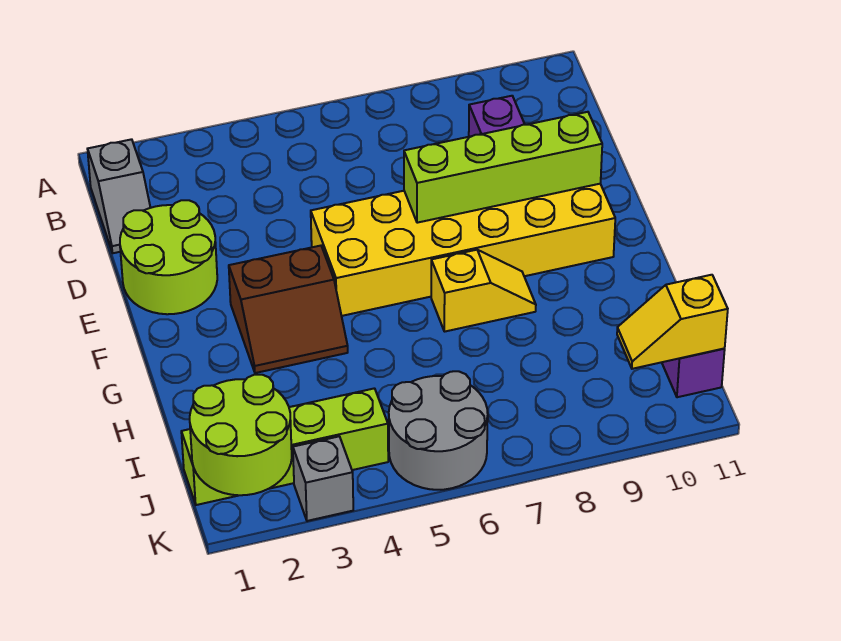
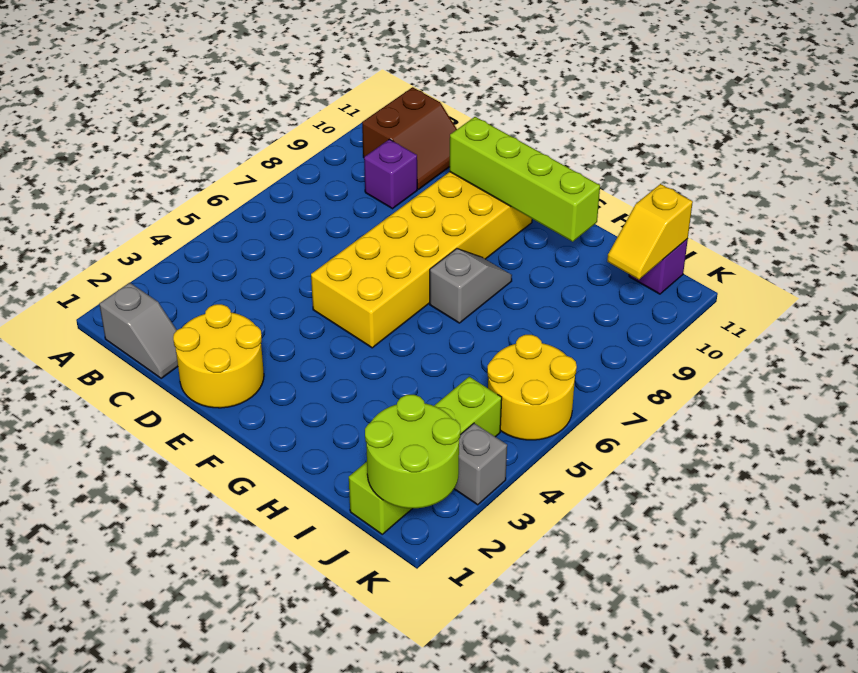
lime 2x2 round brick [120,200,217,314] -> yellow 2x2 round brick [173,304,264,408]
lime 1x4 brick [404,112,602,223] -> lime 1x4 brick turned to [450,117,600,242]
brown 2x2 slope [229,246,348,373] -> brown 2x2 slope moved to [362,87,457,189]
yellow 1x2 slope [431,250,536,332] -> grey 1x2 slope [430,249,512,323]
grey 2x2 round brick [389,371,488,490] -> yellow 2x2 round brick [487,335,577,440]

